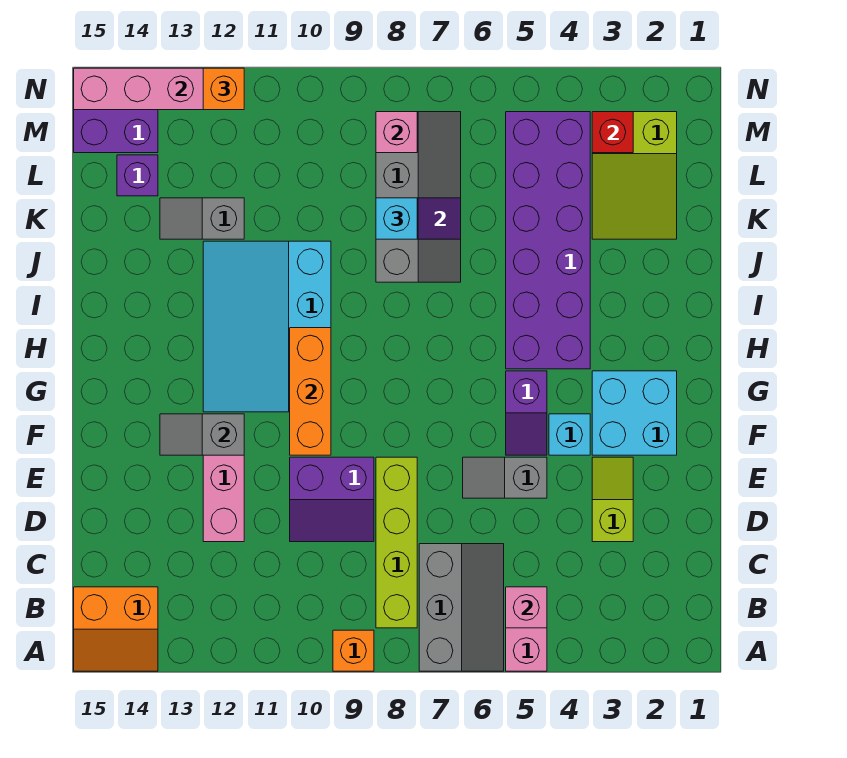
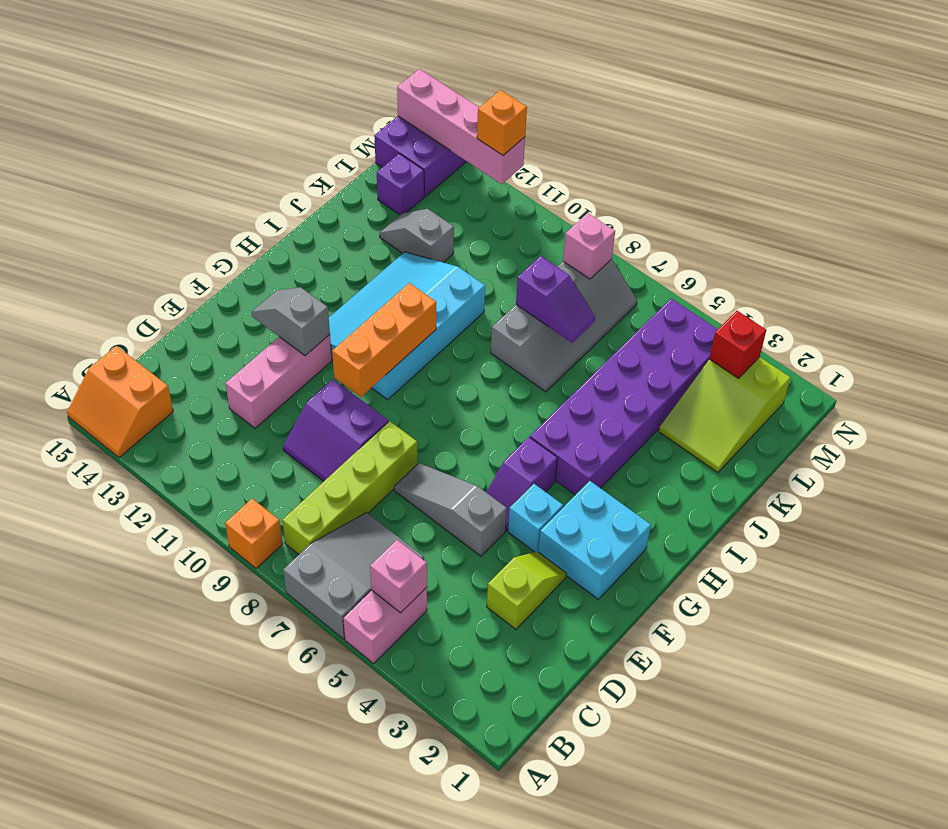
grey 2x3 slope [419,544,504,671] -> grey 2x3 slope turned to [283,513,424,639]
grey 1x2 slope [463,457,547,498] -> grey 1x3 slope [394,463,507,556]
cyan 1x1 brick [376,198,417,239] -> none

